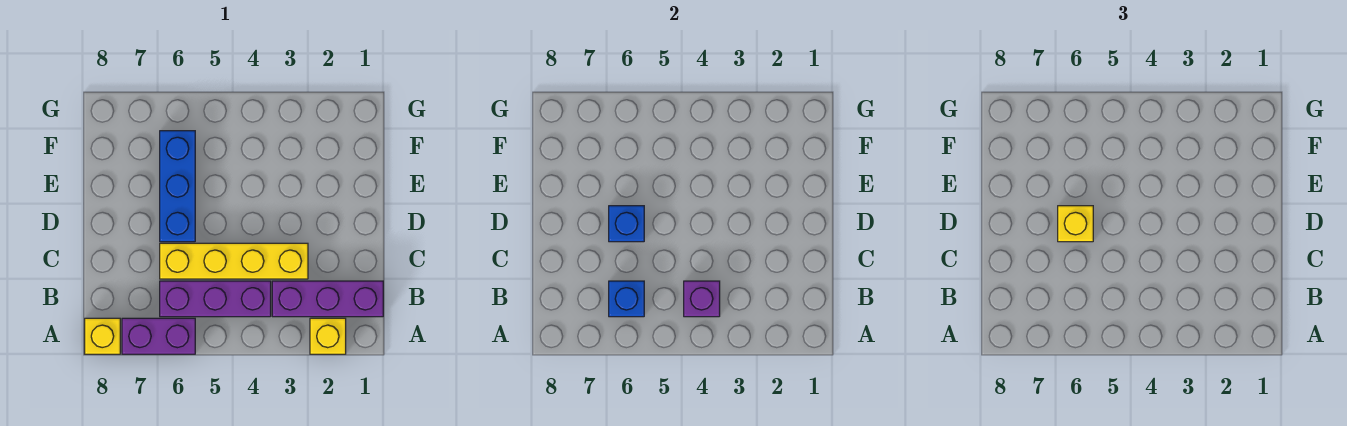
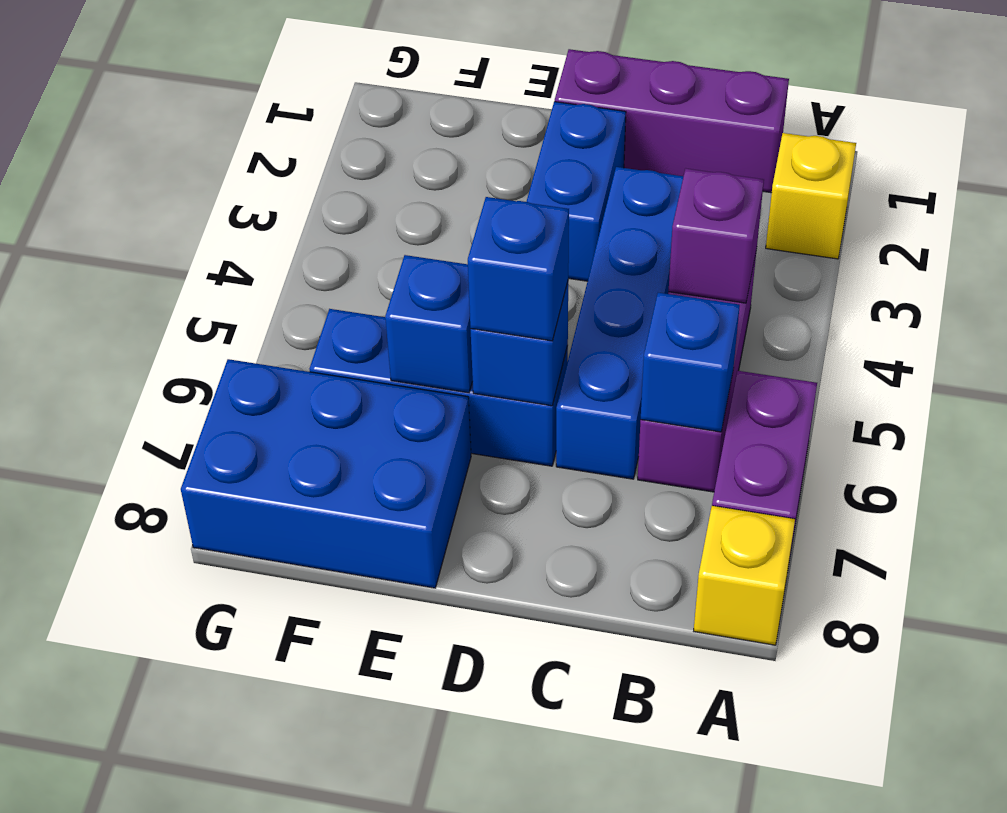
purple 1x3 brick [272,281,383,317] -> purple 1x3 brick turned to [555,49,789,193]
yellow 1x4 brick [160,243,308,279] -> blue 1x4 brick [556,167,683,479]
none -> blue 1x2 brick [526,102,626,281]
yellow 1x1 brick [1058,206,1093,242] -> blue 1x1 brick [468,197,569,341]
none -> blue 1x1 brick [385,255,473,393]
none -> blue 2x3 brick [181,359,471,588]

